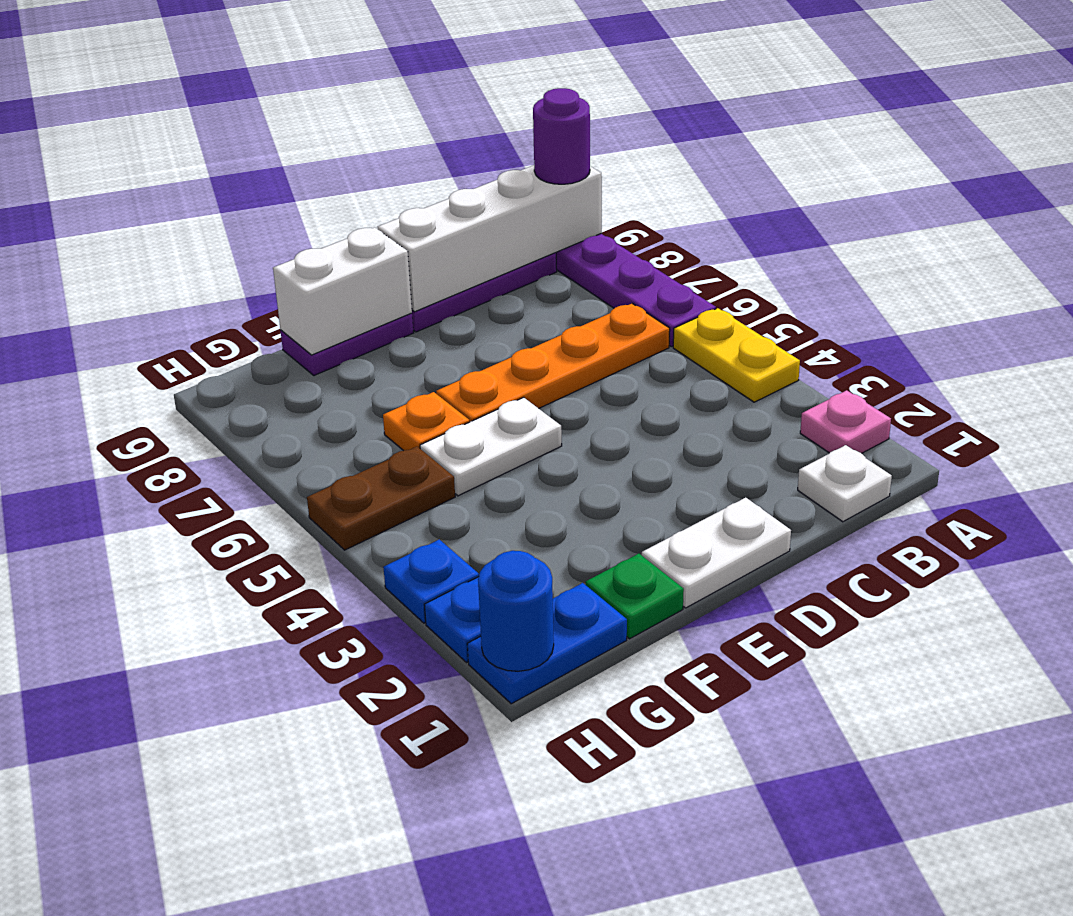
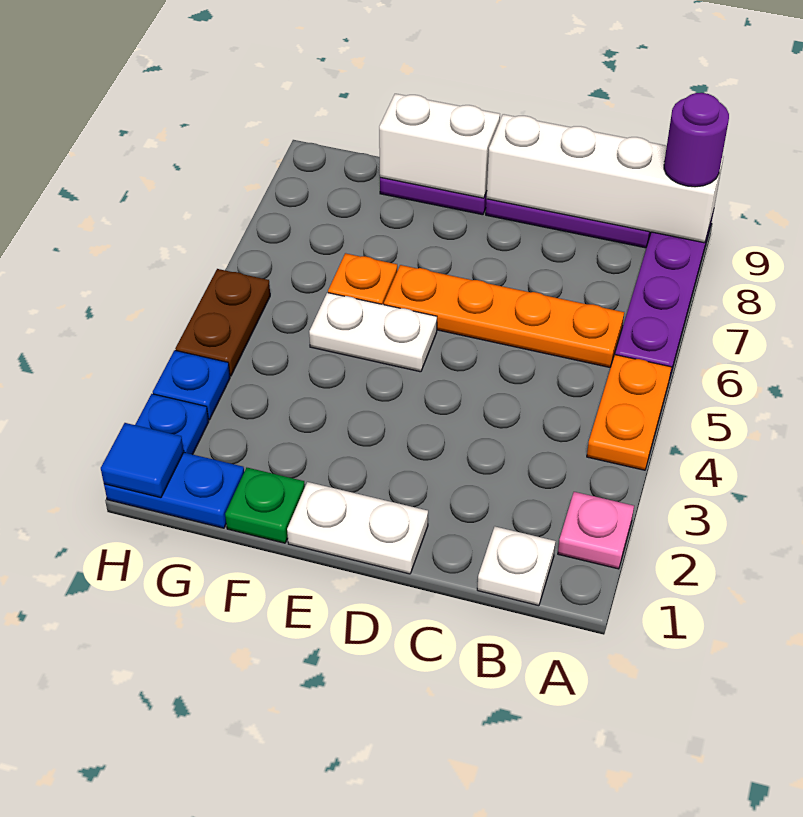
yellow 1x2 plate [673,308,800,402] -> orange 1x2 plate [587,355,671,470]
brown 1x2 plate [307,446,455,550] -> brown 1x2 plate turned to [175,269,270,376]
blue 1x1 round brick [478,551,554,671] -> blue 1x1 tile [101,423,184,498]

